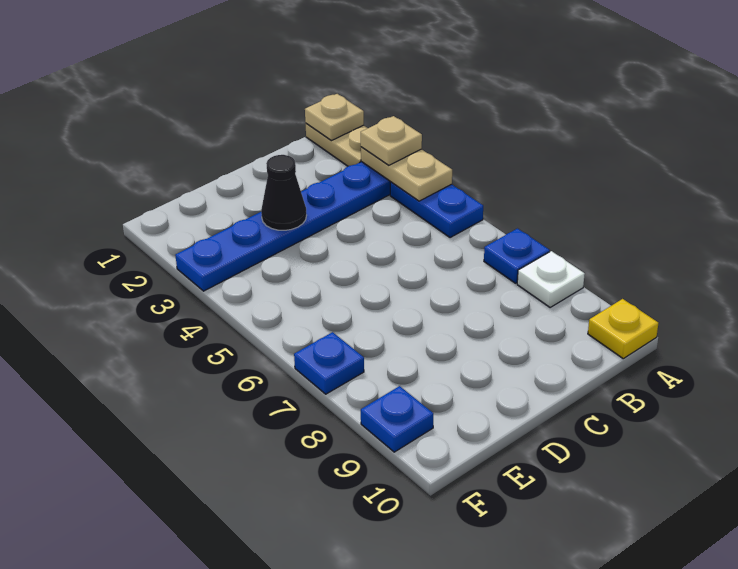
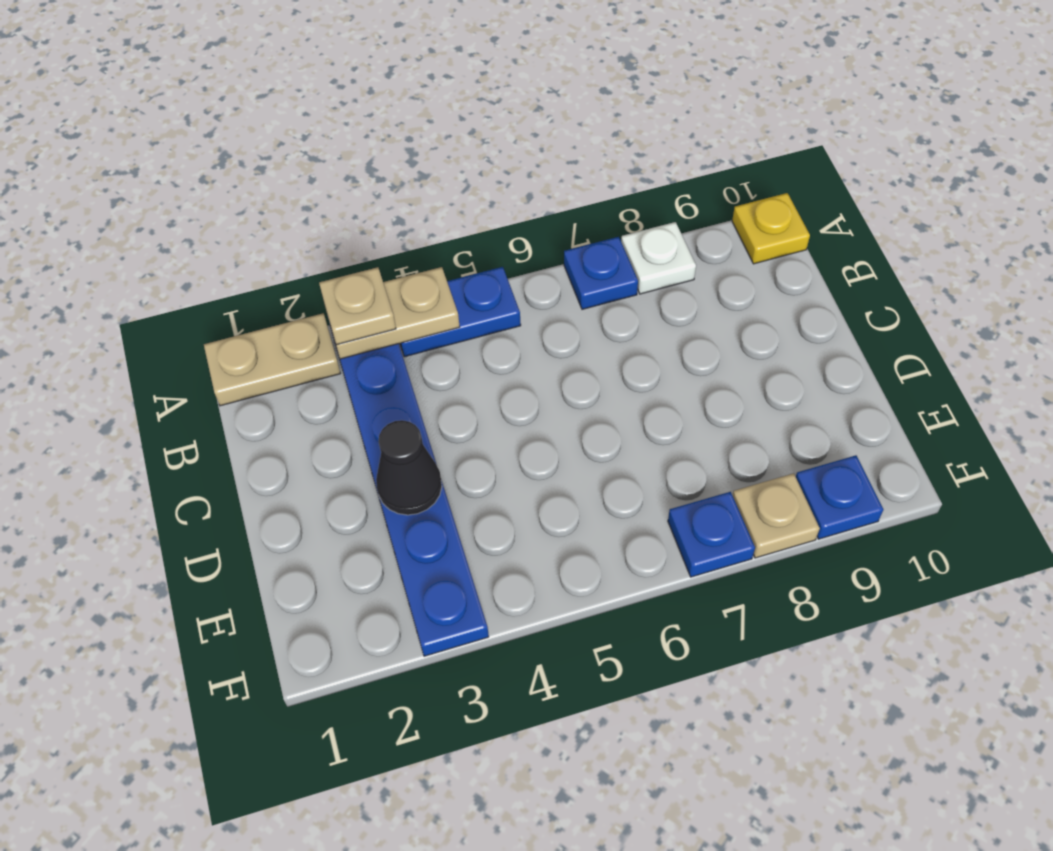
tan 1x1 plate [305,94,364,141] -> tan 1x1 plate moved to [733,473,820,558]

